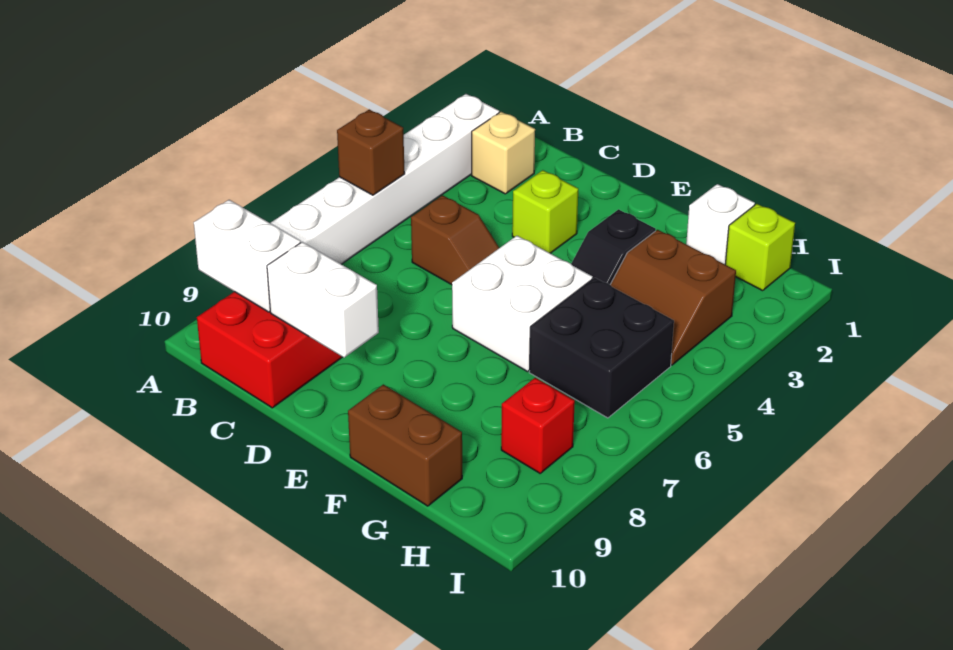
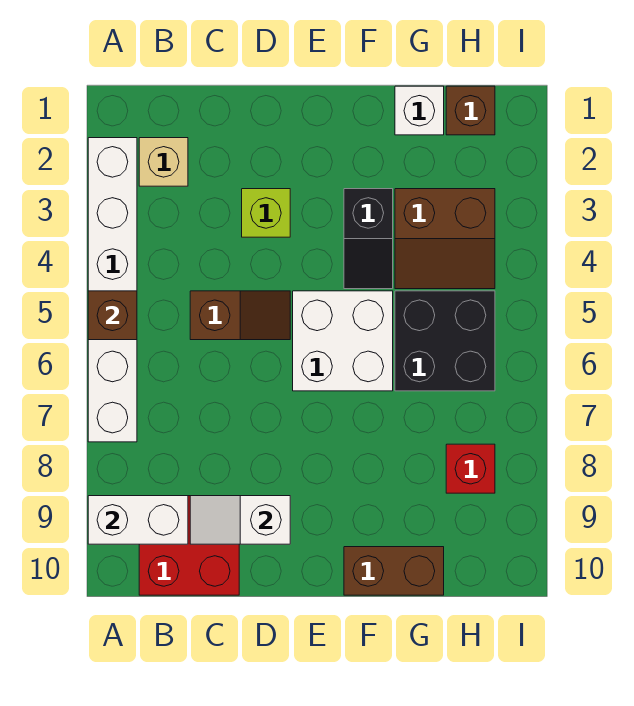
white 1x2 brick [267,242,379,358] -> white 1x2 slope [190,496,290,544]
lime 1x1 brick [725,204,795,291] -> brown 1x1 brick [446,86,495,135]

